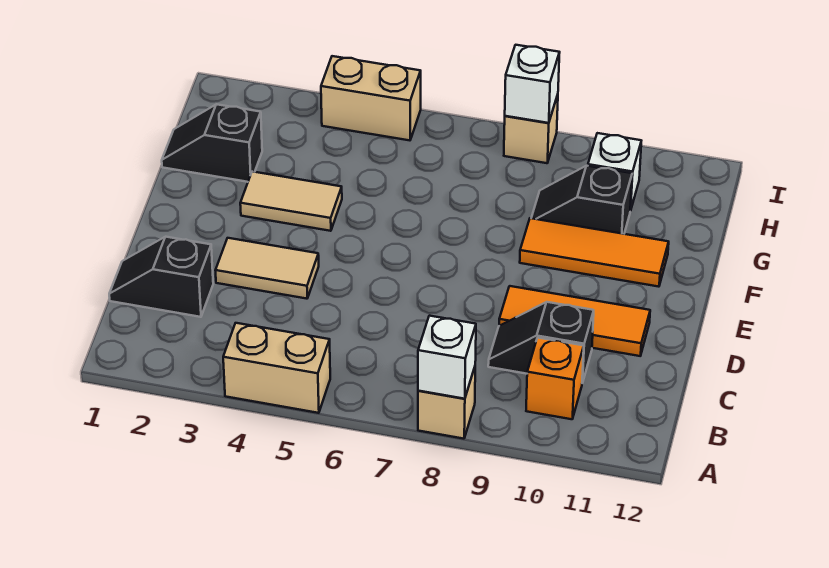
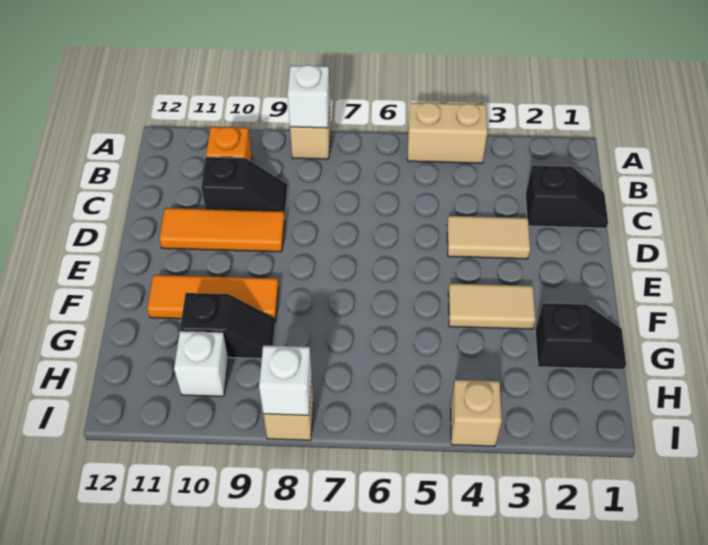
tan 1x2 brick [321,56,421,140] -> tan 1x1 brick [451,380,502,446]

